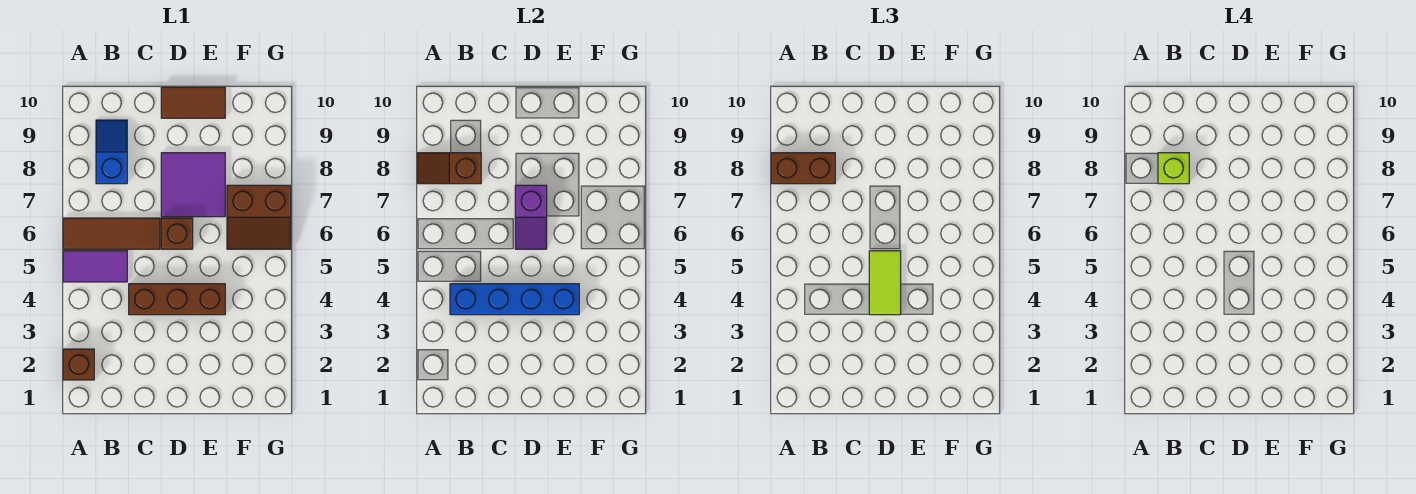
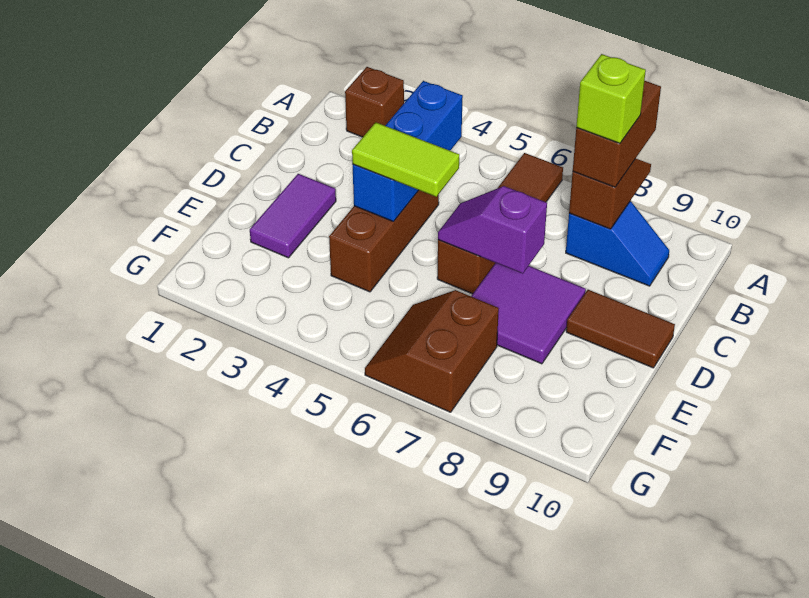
purple 1x2 tile [63,251,127,282] -> purple 1x2 tile moved to [250,174,336,258]
blue 1x4 brick [450,284,579,315] -> blue 1x3 brick [353,81,463,222]
brown 1x2 tile [161,87,225,118] -> brown 1x2 tile turned to [566,290,675,368]

